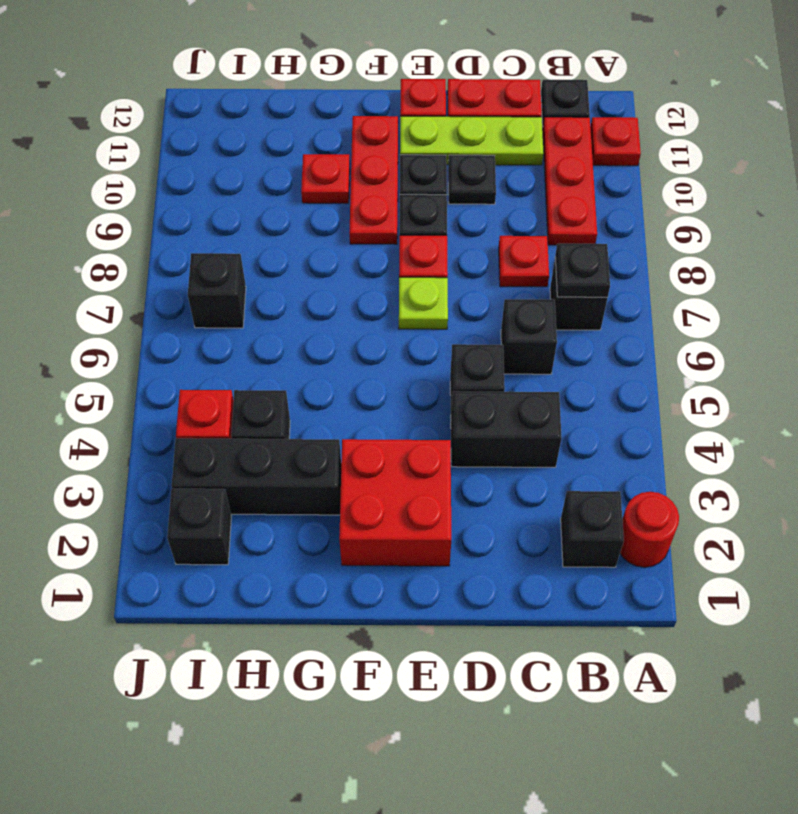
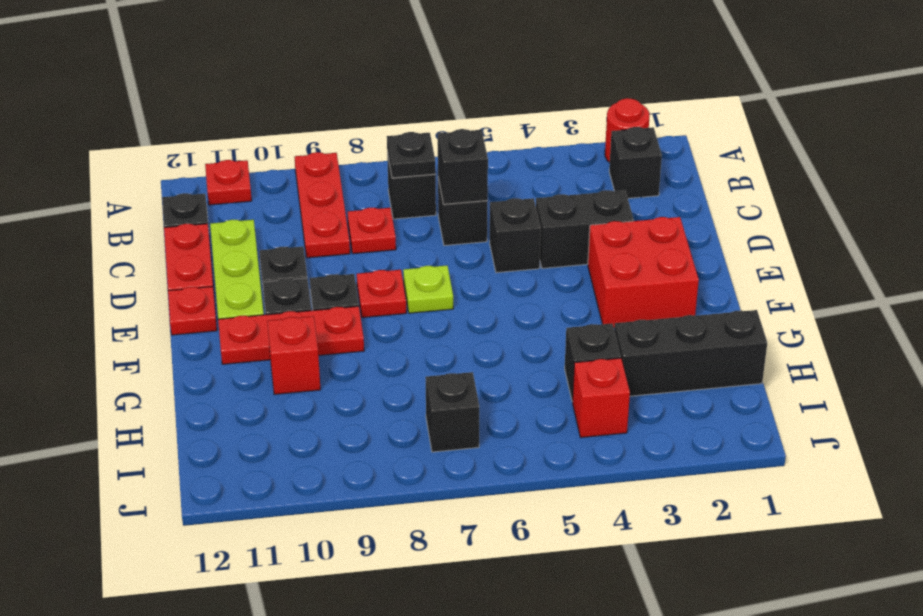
red 1x3 plate [543,117,597,245] -> red 1x3 plate turned to [295,152,350,258]
black 1x2 brick [451,391,561,467] -> black 1x2 brick turned to [536,190,634,268]
black 1x3 brick [172,438,341,515] -> black 1x3 brick turned to [614,310,767,396]
red 1x1 plate [301,154,350,203] -> red 1x1 brick [267,316,321,394]
black 1x1 brick [167,489,231,565] -> black 1x1 brick moved to [438,129,488,204]

